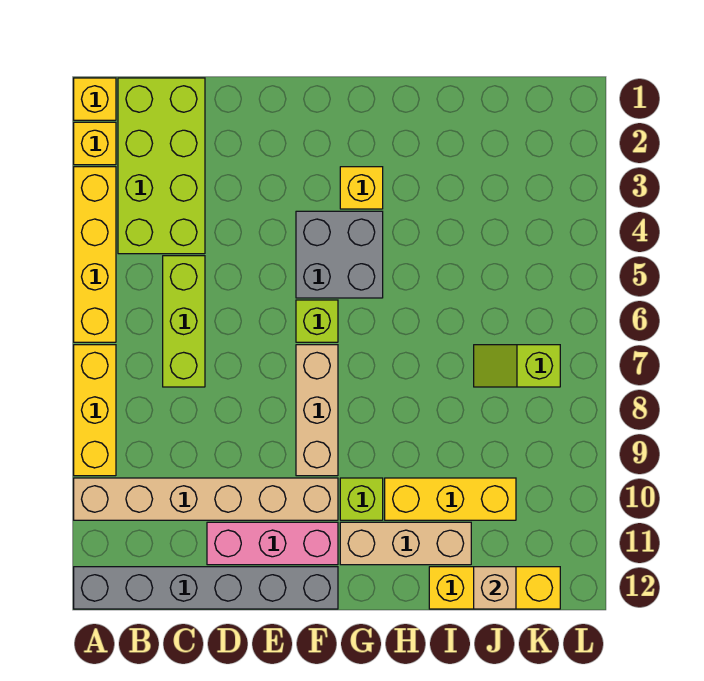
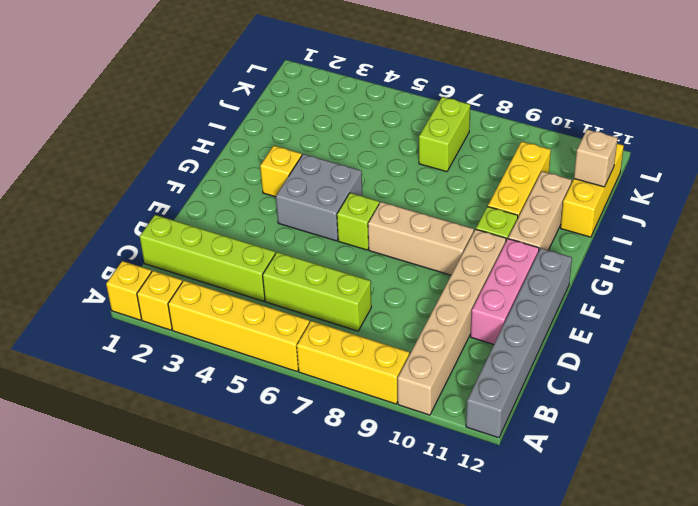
lime 2x4 brick [118,78,205,254] -> lime 1x4 brick [140,215,275,301]
lime 1x2 slope [474,345,560,387] -> lime 1x2 brick [419,97,470,172]

